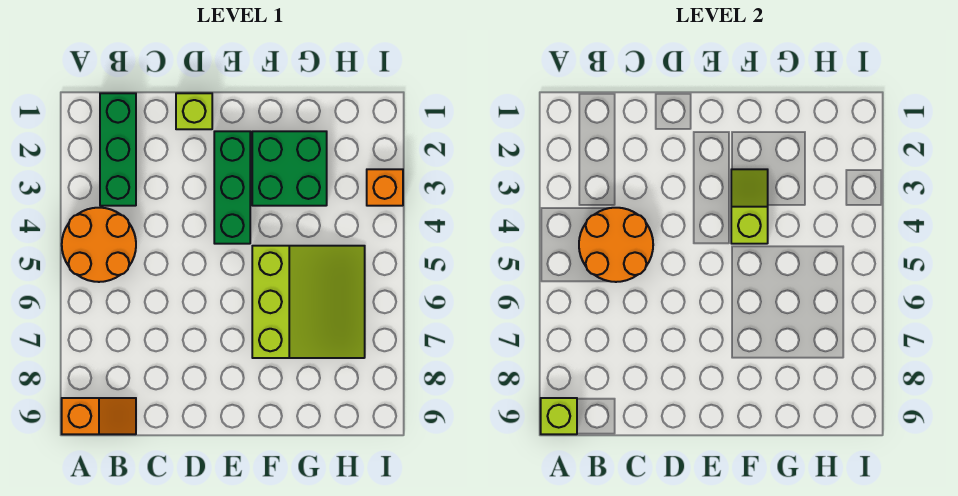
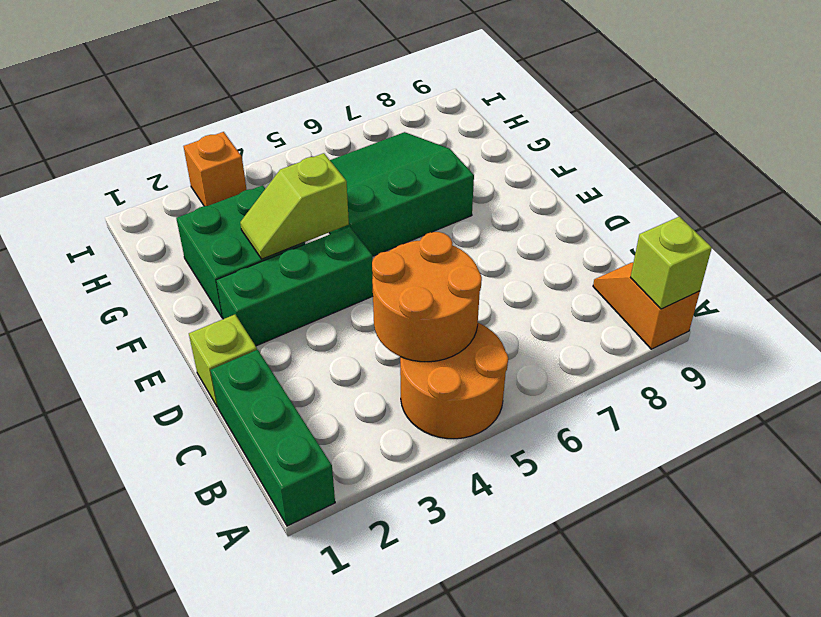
green 1x3 brick [100,93,136,206] -> green 1x3 brick turned to [210,350,335,526]
lime 3x3 slope [252,246,365,358] -> green 3x3 slope [329,132,474,256]

